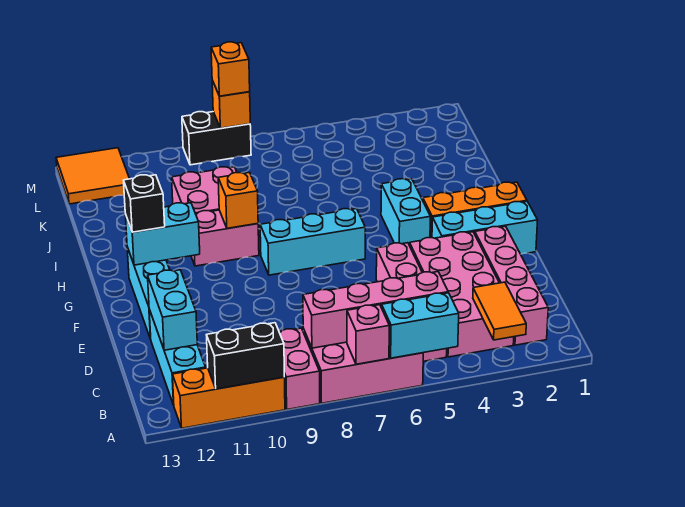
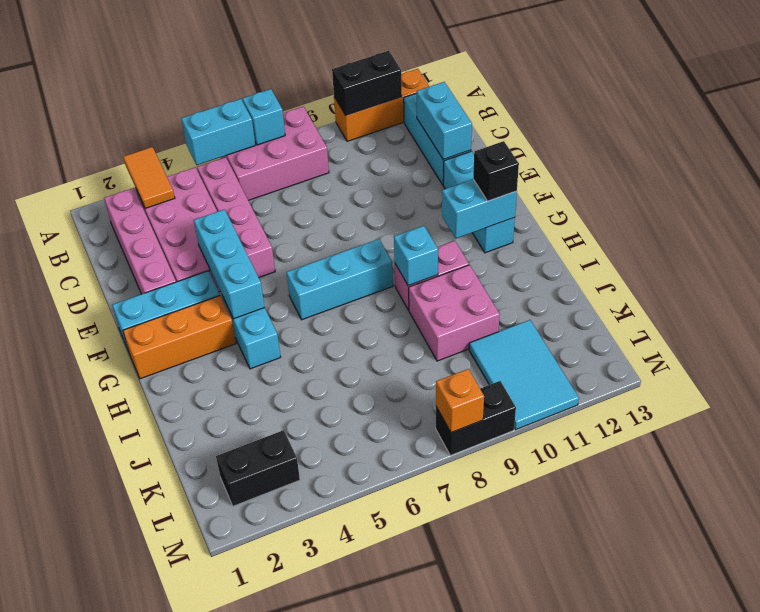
pink 1x1 brick [347,305,389,364] -> cyan 1x1 brick [243,89,285,145]
pink 1x2 brick [279,328,320,410] -> none
pink 1x4 brick [303,272,448,348] -> none
none -> cyan 1x3 brick [194,209,265,319]
orange 1x1 brick [218,173,258,228] -> cyan 1x1 brick [394,226,438,286]
none -> cyan 2x3 tile [469,320,579,430]
none -> black 1x2 brick [216,430,300,506]
orange 2x2 tile [56,148,129,204] -> none
orange 1x1 brick [211,42,250,96] -> none

